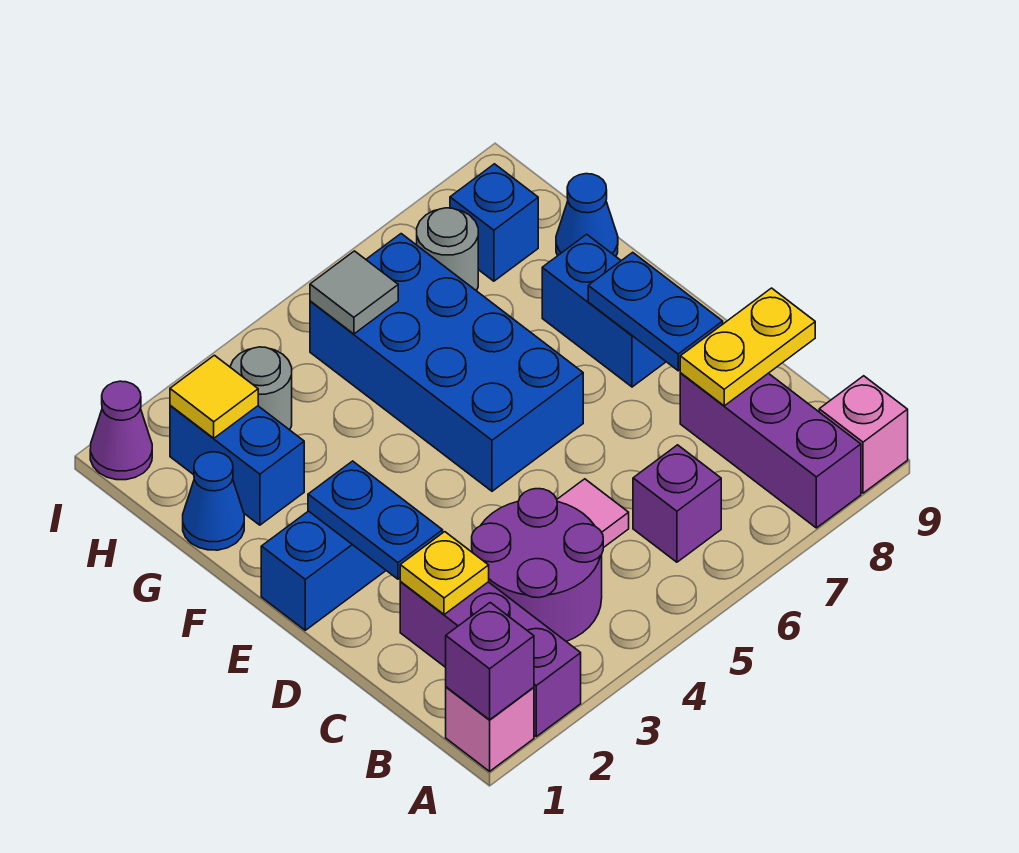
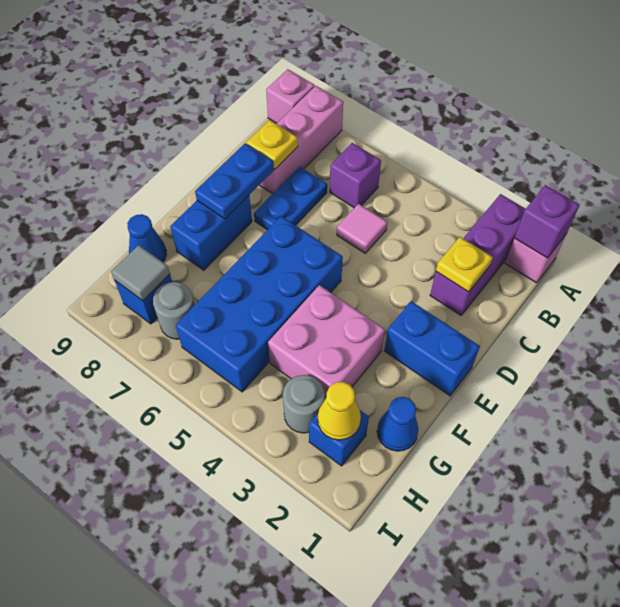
purple 1x3 brick [680,373,861,528] -> pink 1x3 brick [260,86,343,194]
purple 2x2 round brick [472,489,603,642] -> none
yellow 1x2 plate [680,288,815,406] -> yellow 1x1 plate [246,120,298,169]
blue 1x2 plate [308,461,443,579] -> blue 1x2 plate moved to [254,167,327,230]
none -> pink 2x2 brick [268,285,385,399]
blue 1x2 brick [170,405,304,525] -> blue 1x1 brick [309,410,369,466]
yellow 1x1 tile [170,355,258,438] -> yellow 1x1 cone [318,382,361,440]
grey 1x1 tile [310,251,398,334] -> grey 1x1 tile moved to [111,245,170,301]
purple 1x1 cone [90,381,152,480] -> none

